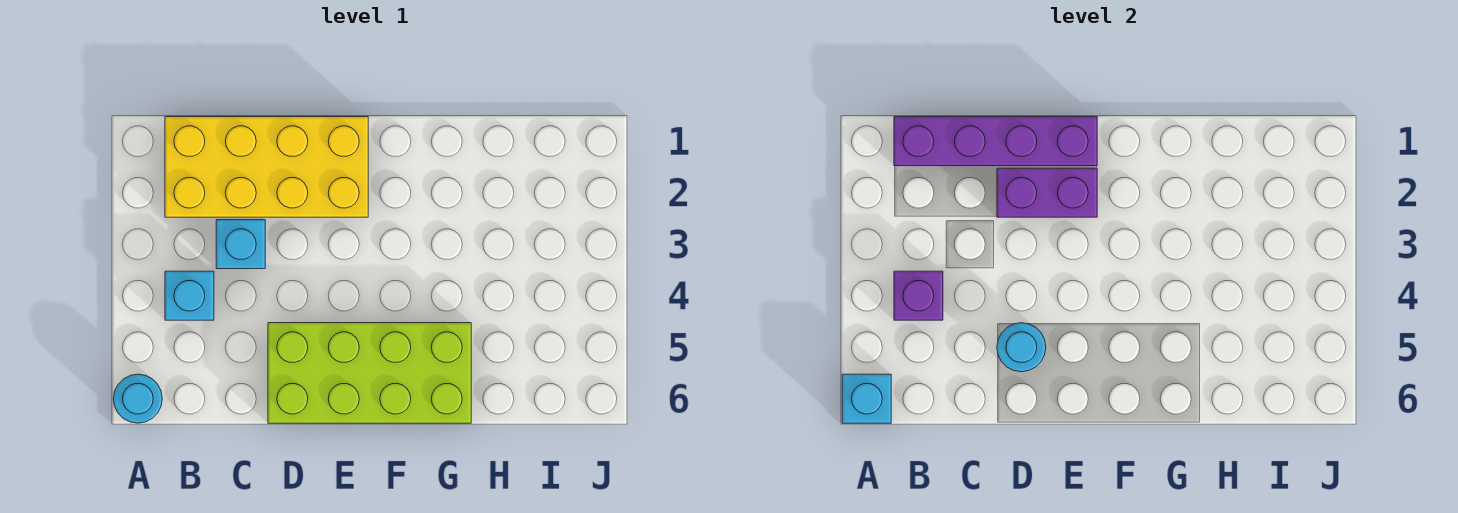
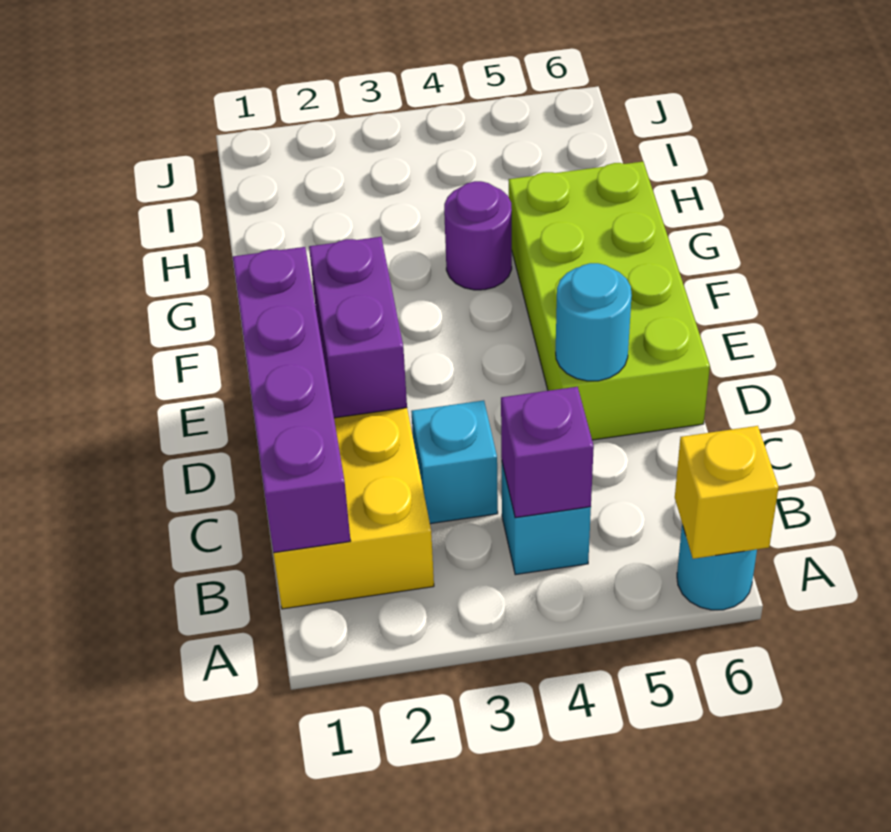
cyan 1x1 brick [842,374,891,423] -> yellow 1x1 brick [675,426,779,559]
none -> purple 1x1 round brick [444,181,512,290]

